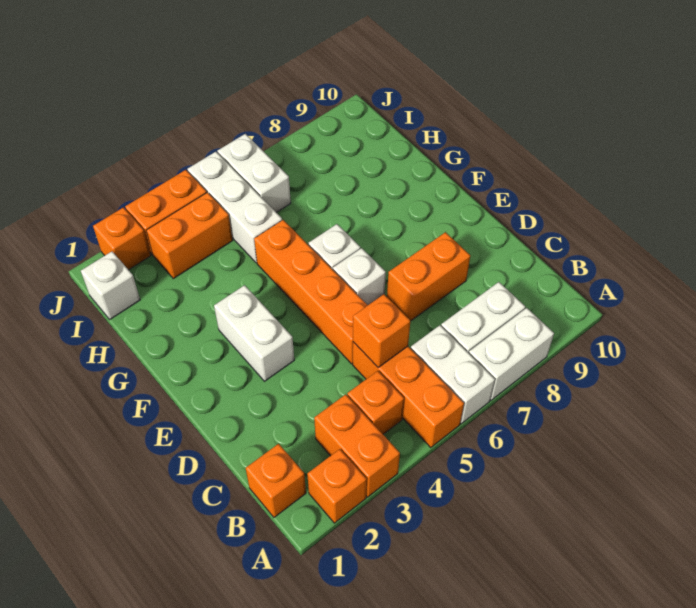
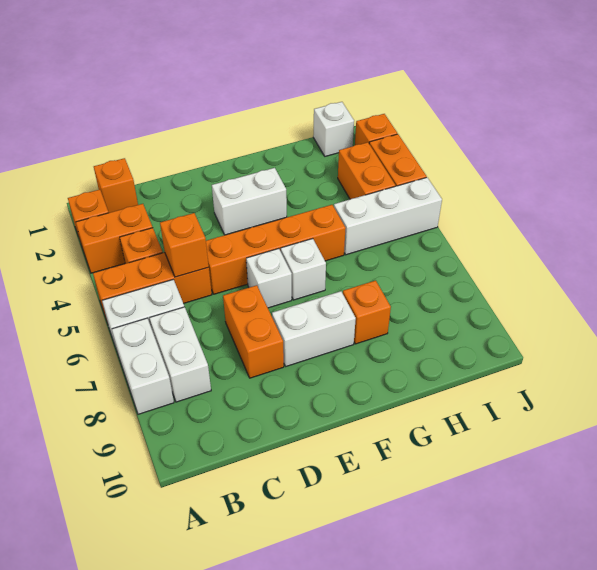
none -> orange 1x1 brick [343,280,391,344]
white 1x2 brick [218,134,291,213] -> white 1x2 brick moved to [272,291,356,366]

